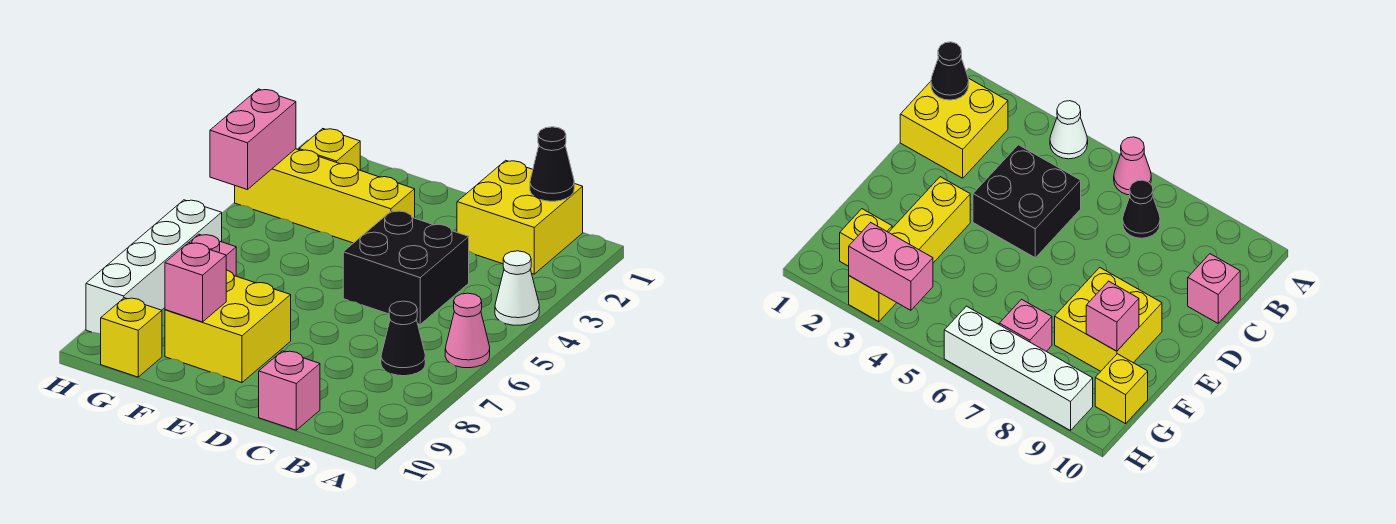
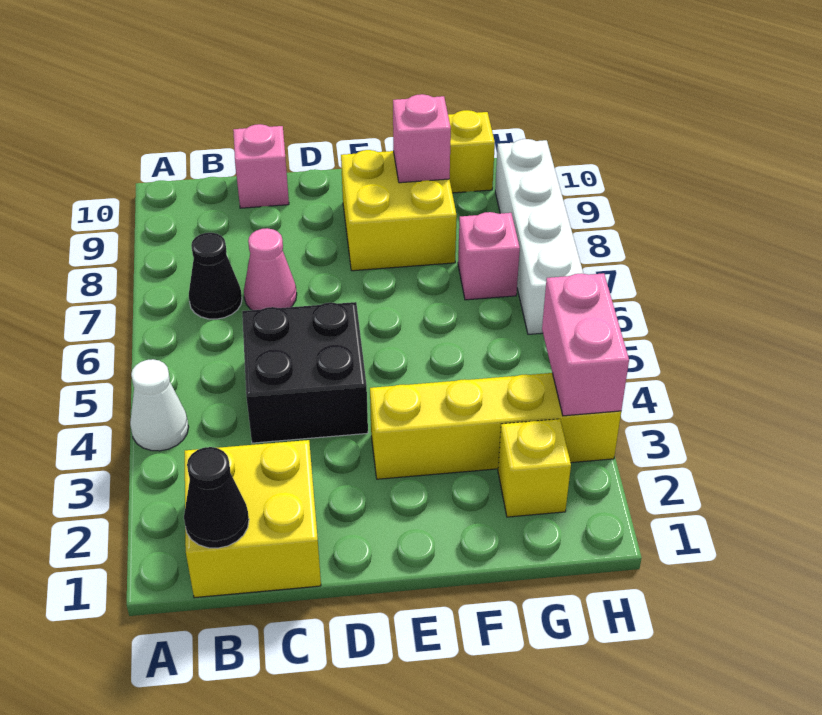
pink 1x1 cone [445,293,490,368] -> pink 1x1 cone moved to [244,228,297,310]

